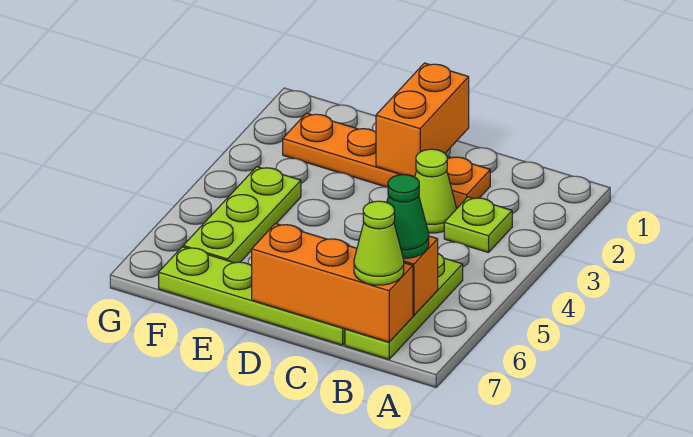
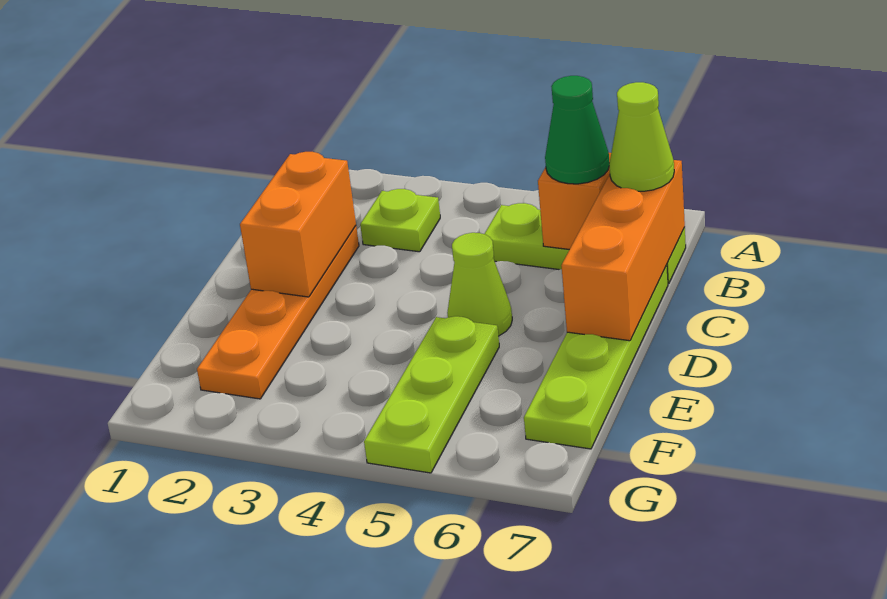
lime 1x1 cone [415,149,457,233] -> lime 1x1 cone moved to [447,233,512,336]
orange 1x2 brick [376,63,469,177] -> orange 1x2 brick turned to [240,152,356,297]
lime 1x3 plate [183,167,301,263] -> lime 1x3 plate turned to [364,316,499,473]

